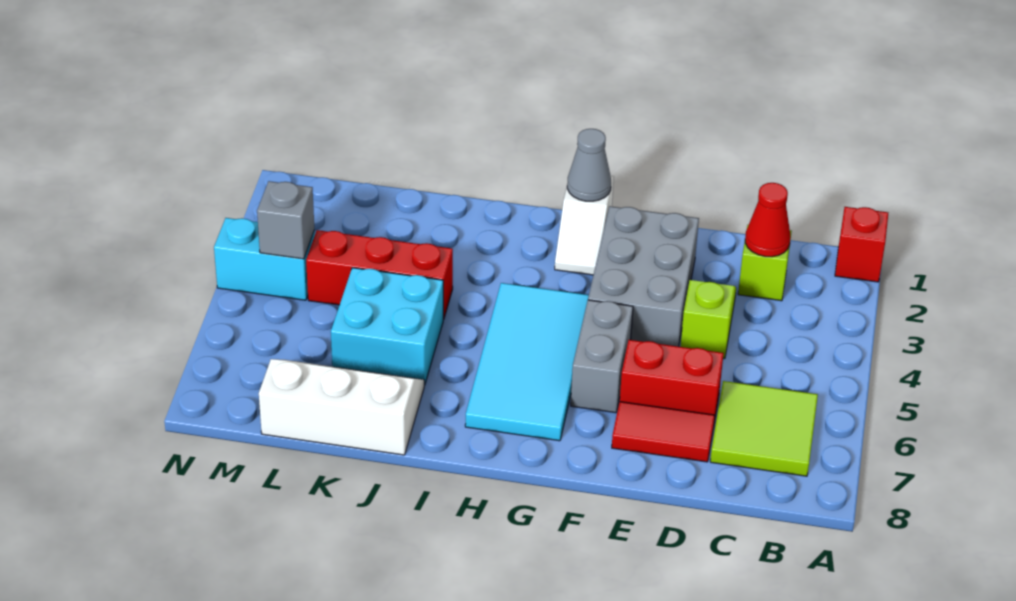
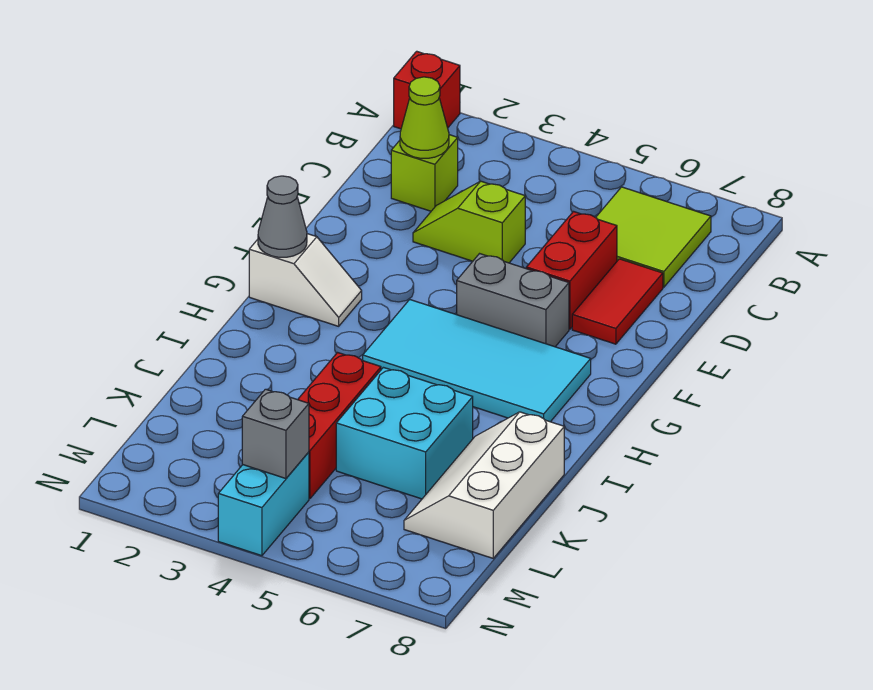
red 1x1 cone [745,183,791,257] -> lime 1x1 cone [400,77,449,158]
grey 2x3 brick [588,206,699,346] -> none

